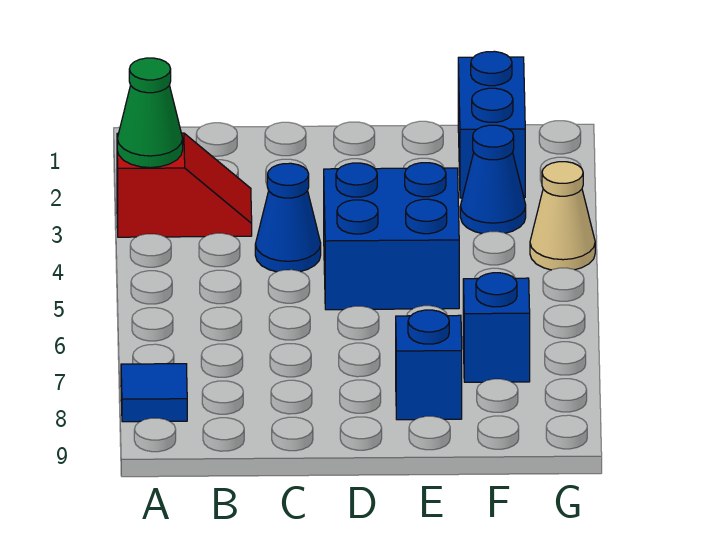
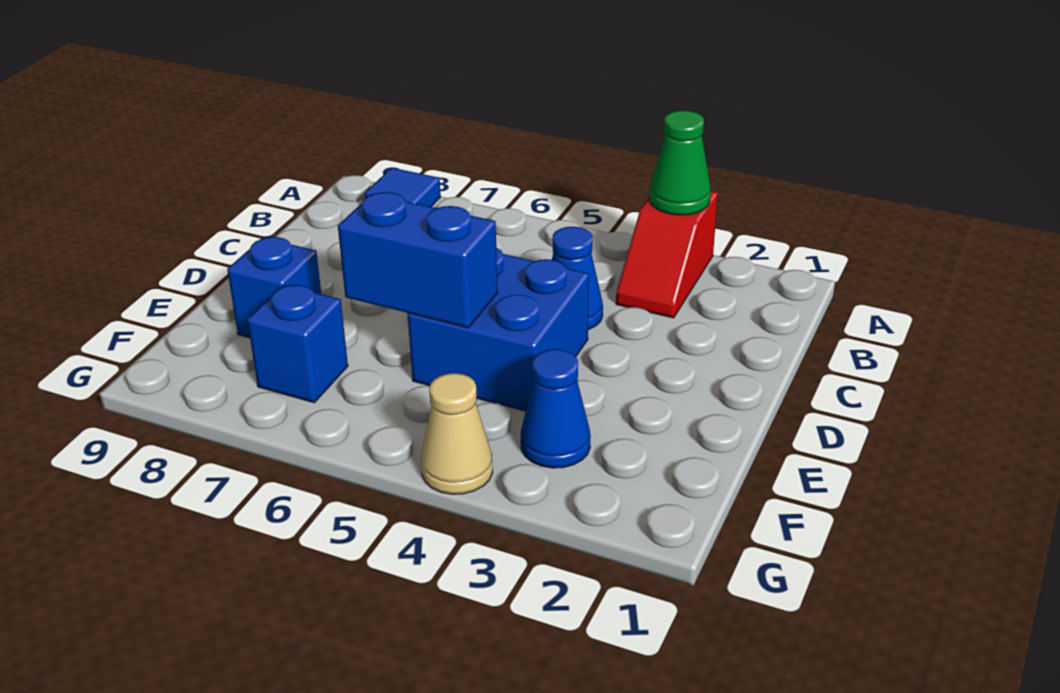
blue 1x2 brick [458,51,525,198] -> blue 1x2 brick moved to [338,192,498,328]

